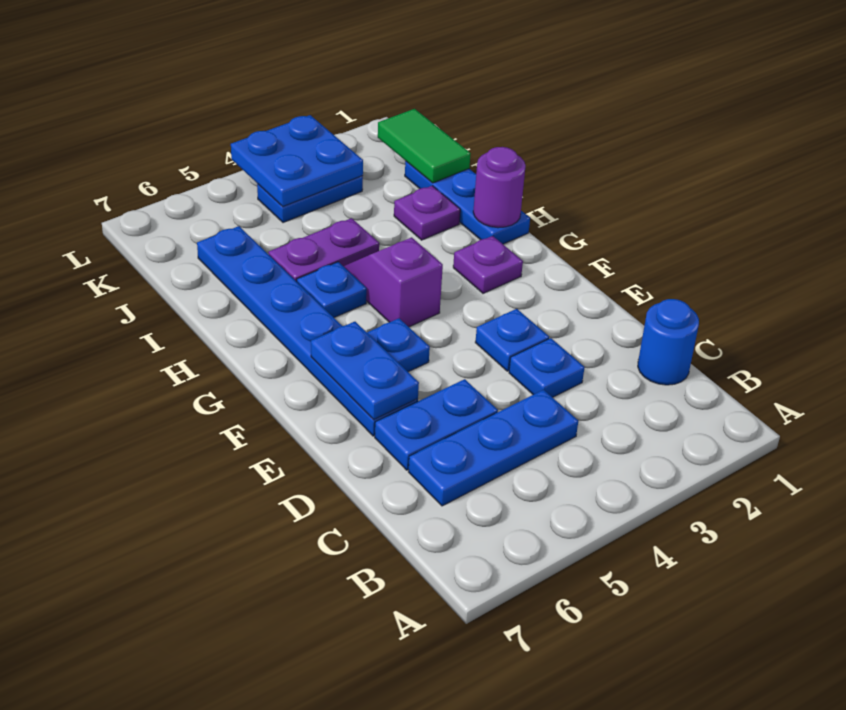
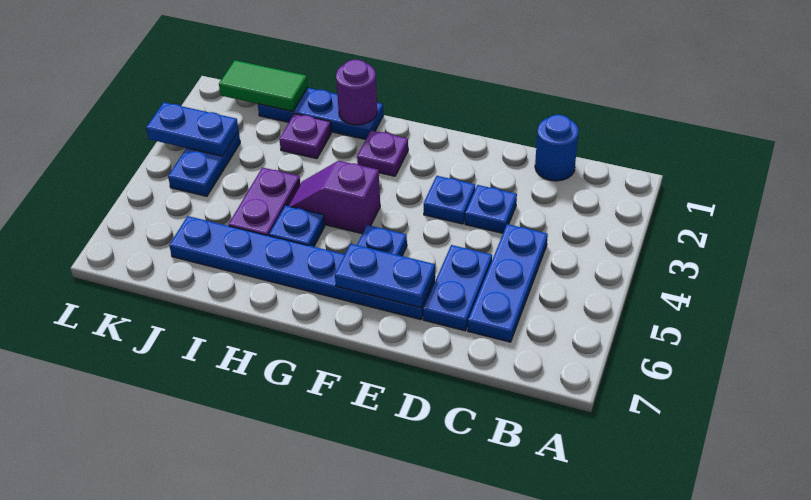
blue 2x2 plate [231,115,363,207] -> blue 1x2 plate [146,102,239,156]

